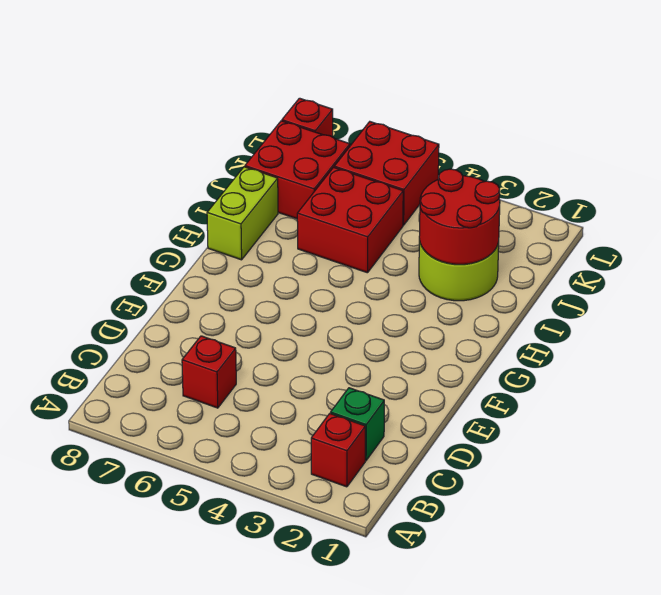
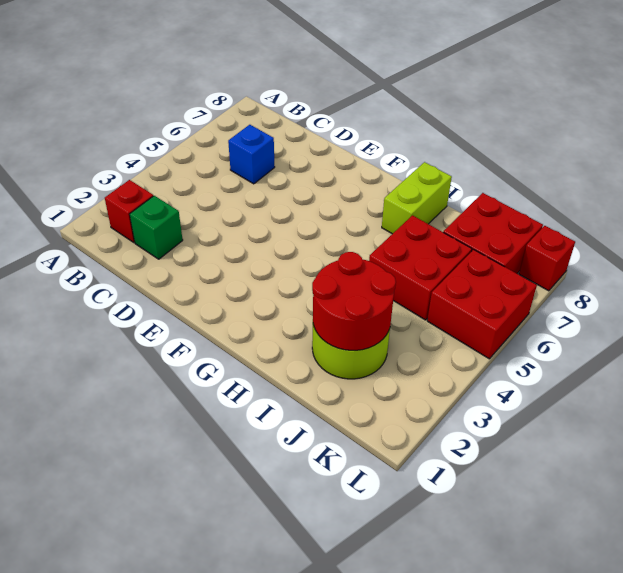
red 1x1 brick [182,336,236,408] -> blue 1x1 brick [228,125,275,184]
lime 1x2 brick [207,167,278,260] -> lime 1x2 brick turned to [382,162,452,234]

